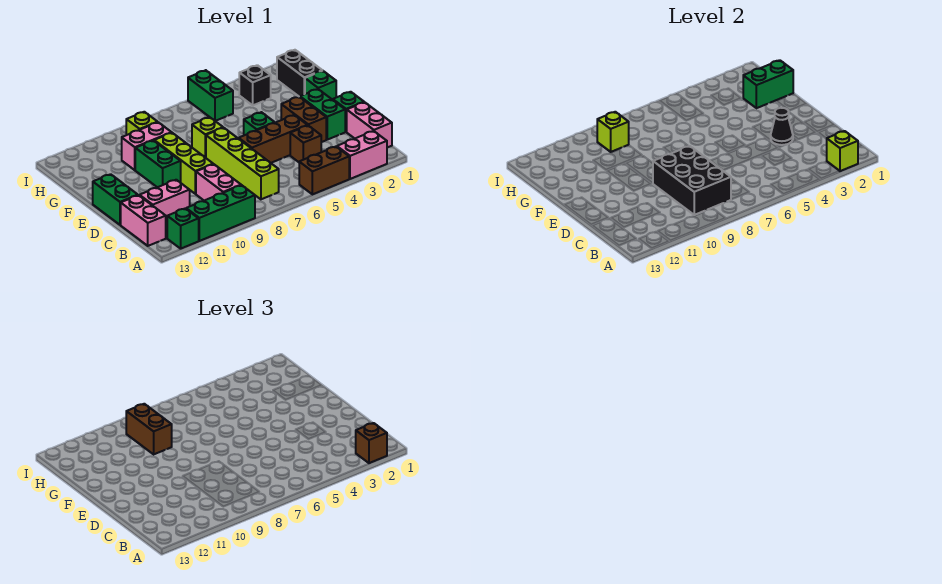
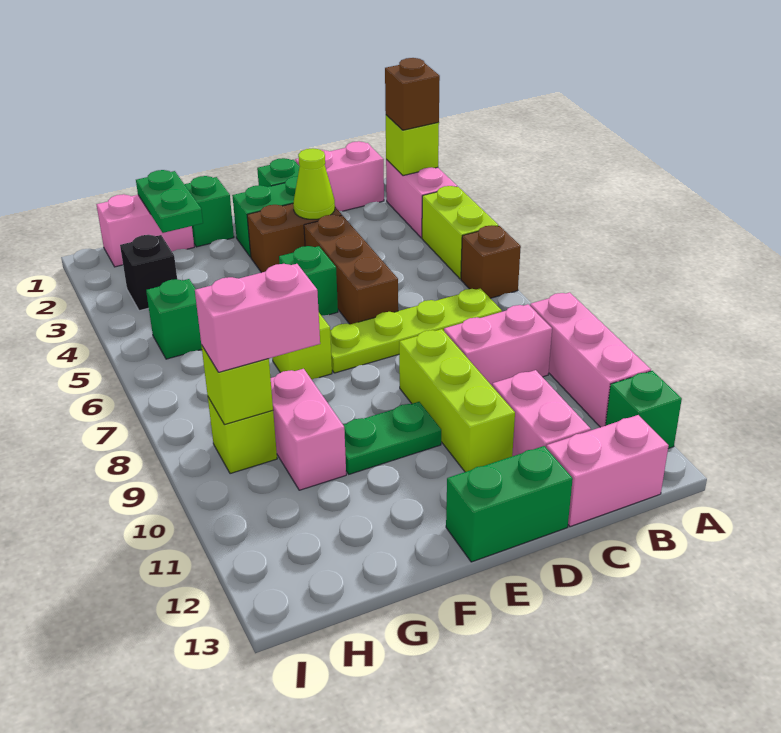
brown 1x2 brick [299,147,349,194] -> lime 1x2 brick [422,186,498,279]
green 1x3 brick [186,185,255,241] -> pink 1x3 brick [530,292,651,427]
lime 1x4 brick [206,128,279,199] -> lime 1x4 plate [330,288,502,373]
black 2x3 brick [653,146,731,215] -> none
brown 1x1 brick [290,126,321,162] -> brown 1x1 brick moved to [461,225,521,298]
black 1x1 cone [771,108,793,145] -> lime 1x1 cone [293,148,335,219]
lime 1x3 brick [154,133,213,194] -> lime 1x3 brick turned to [399,329,515,472]
green 1x2 brick [135,140,181,187] -> green 1x2 plate [343,402,441,474]
black 1x2 brick [277,50,322,97] -> pink 1x2 brick [96,194,194,267]
green 1x2 brick [743,60,793,108] -> green 1x2 plate [136,170,203,233]
brown 1x2 brick [126,404,172,454] -> pink 1x2 brick [195,264,320,372]
green 1x2 brick [188,70,233,121] -> green 1x1 brick [146,279,202,359]

